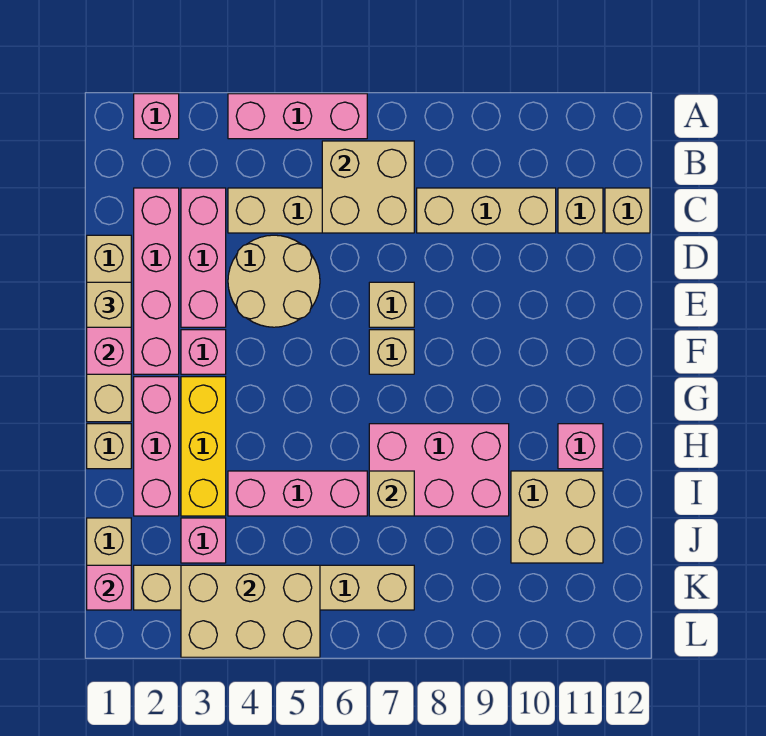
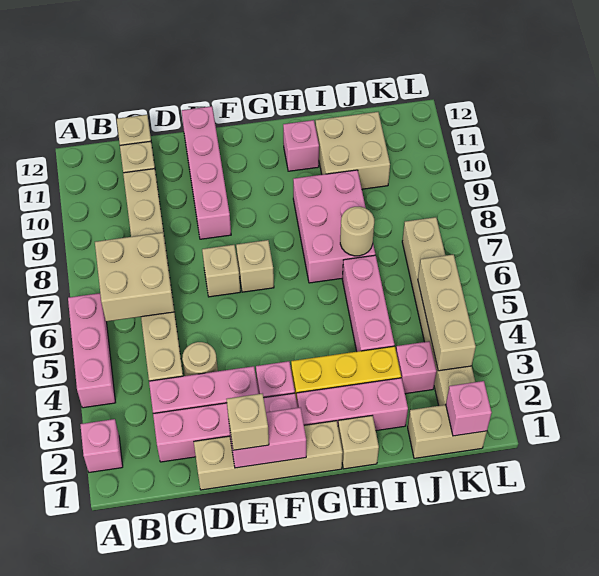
tan 2x2 round brick [228,235,320,327] -> tan 1x1 round brick [182,342,218,376]
none -> pink 1x4 brick [182,106,231,239]
tan 1x1 brick [369,471,414,516] -> tan 1x1 round brick [340,207,374,256]
tan 2x3 brick [181,565,320,657] -> tan 1x3 brick [418,254,476,371]

